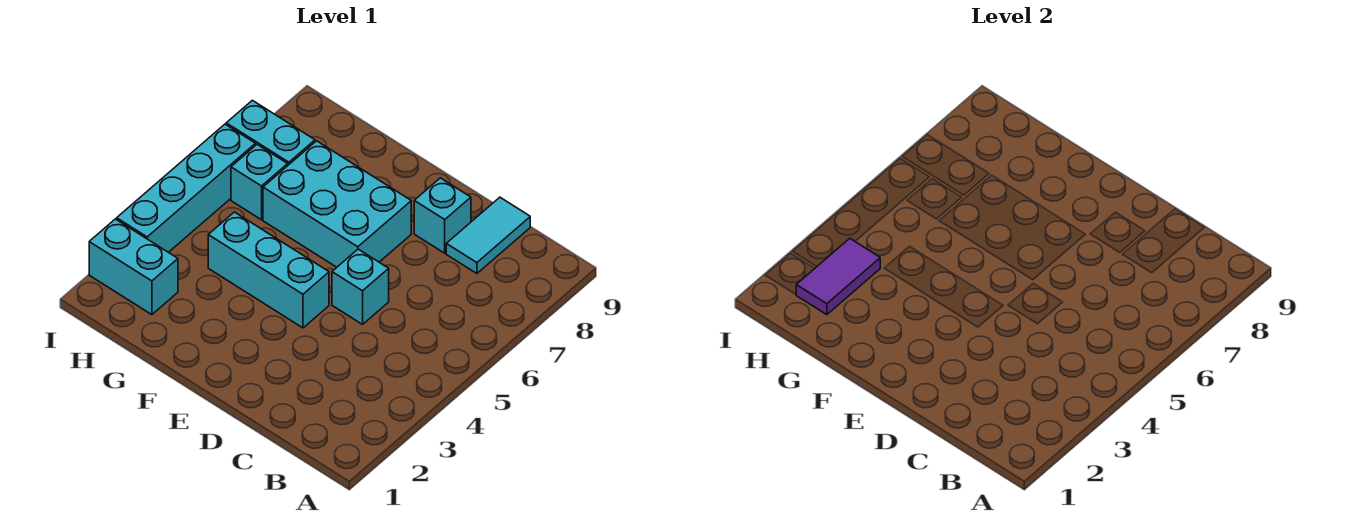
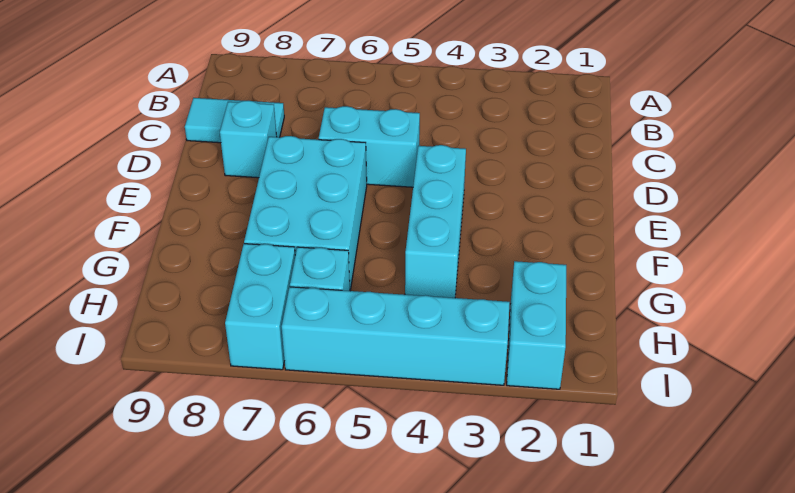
cyan 1x1 brick [332,249,389,324] -> cyan 1x2 brick [319,106,420,187]
purple 1x2 tile [796,239,880,315] -> none

